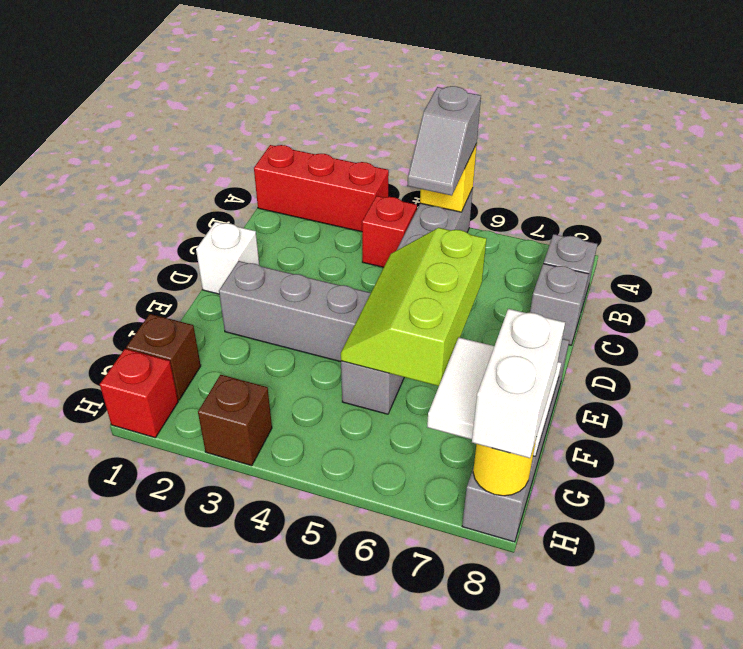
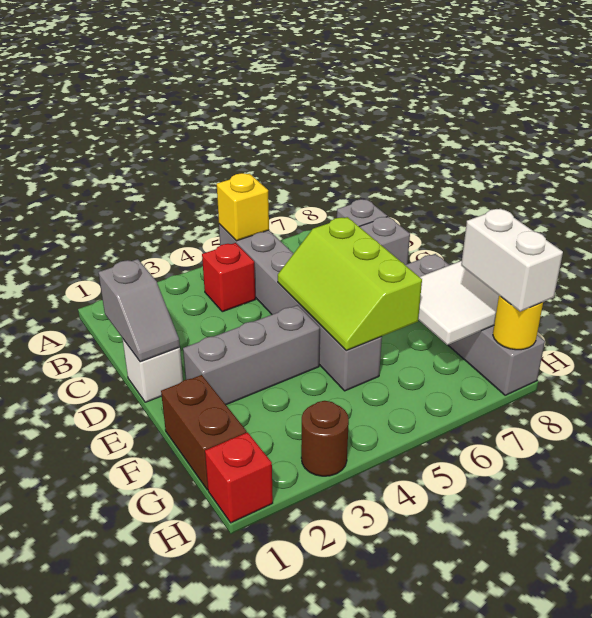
red 1x3 brick [254,145,389,232] -> none
grey 1x2 slope [407,86,481,196] -> grey 1x2 slope moved to [98,259,180,362]
brown 1x1 brick [126,314,201,400] -> brown 1x2 brick [161,375,247,490]
brown 1x1 brick [198,375,272,466] -> brown 1x1 round brick [301,401,349,476]

